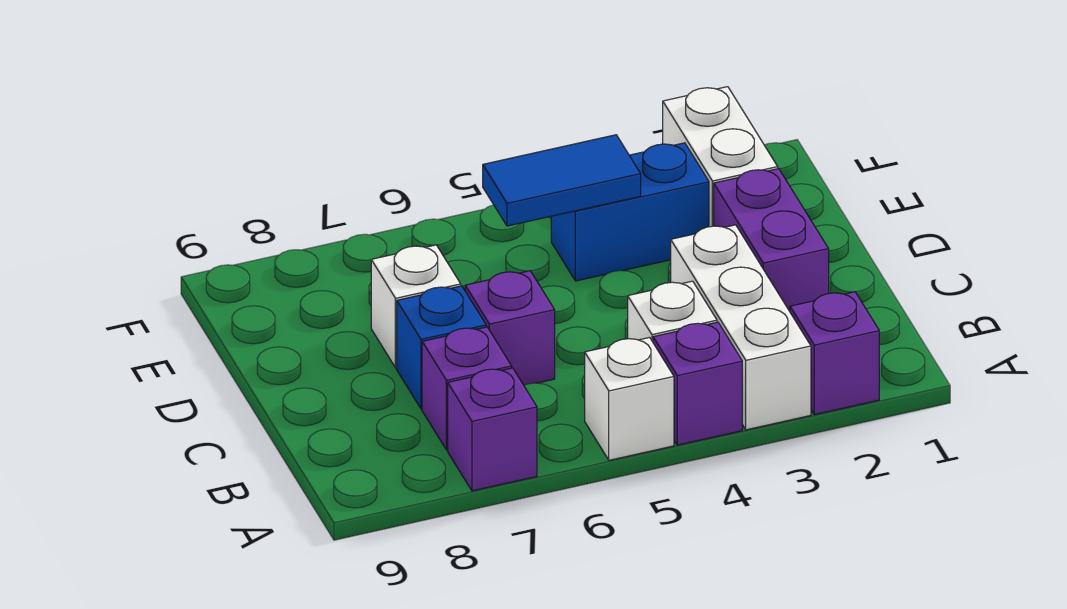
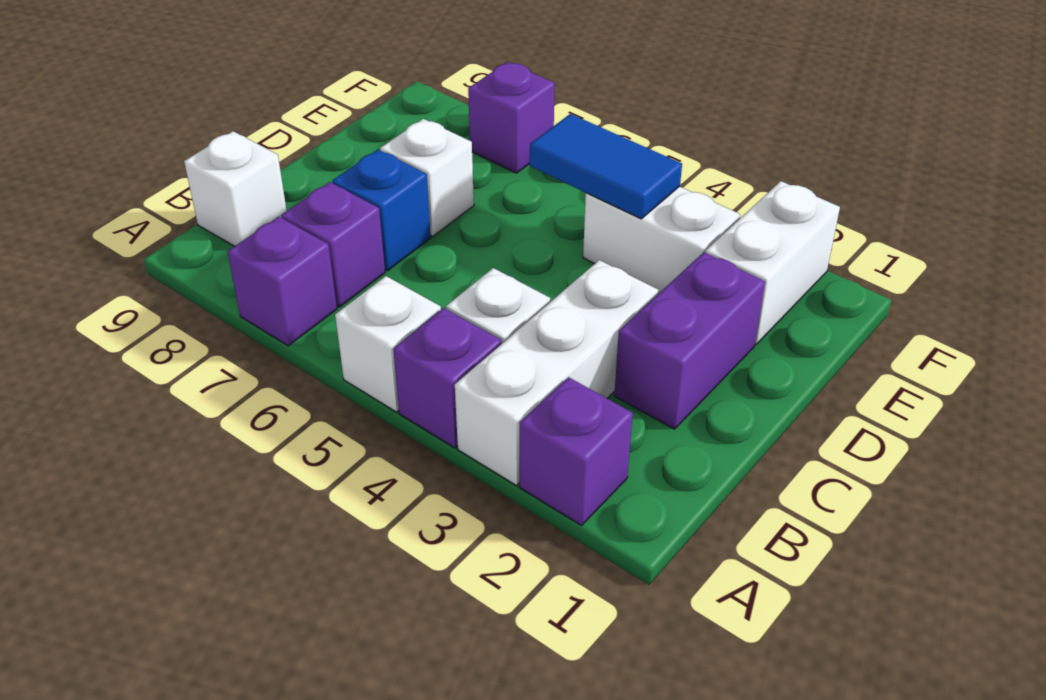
none -> white 1x1 brick [184,131,287,246]
purple 1x1 brick [465,271,555,385] -> purple 1x1 brick moved to [468,62,555,173]
blue 1x2 brick [551,143,709,281] -> white 1x2 brick [583,186,740,294]

